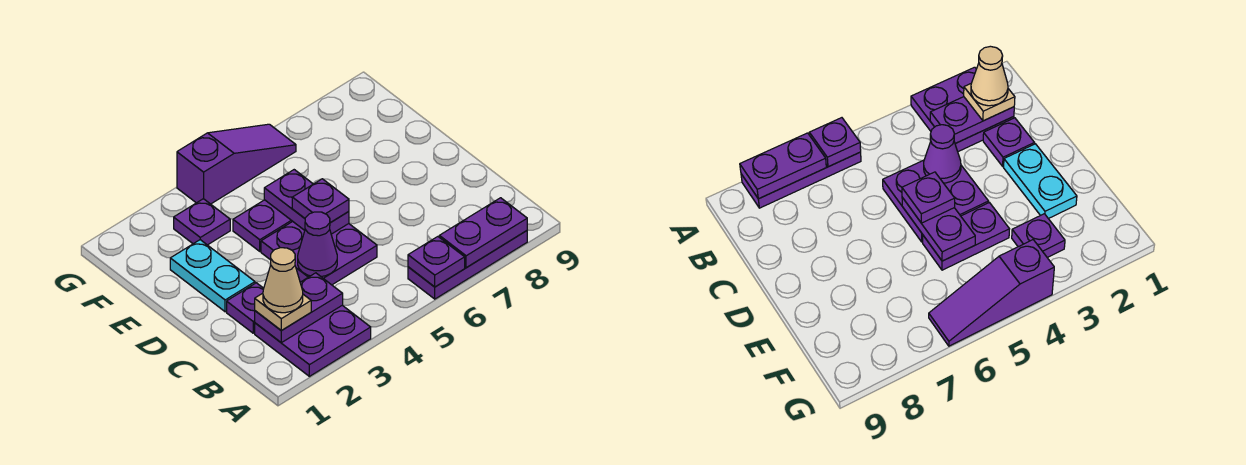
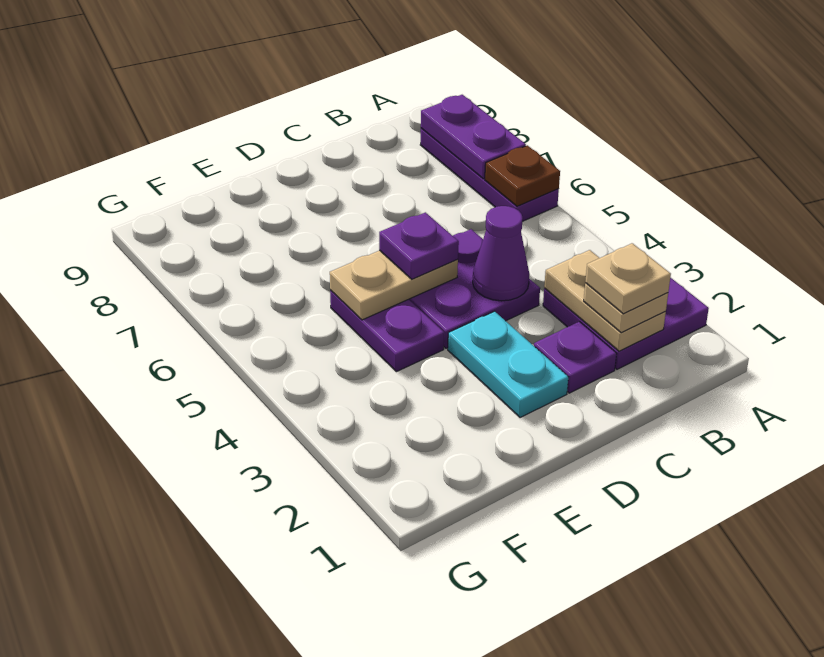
purple 1x1 plate [408,237,465,287] -> brown 1x1 plate [485,145,560,206]
purple 1x2 plate [255,273,343,343] -> tan 1x2 plate [544,250,666,351]
tan 1x1 cone [263,248,303,313] -> tan 1x1 plate [585,243,671,314]
cyan 1x2 plate [170,240,255,312] -> cyan 1x2 plate turned to [448,311,568,418]
purple 1x2 plate [264,170,349,234] -> tan 1x2 plate [330,250,458,320]
purple 1x1 plate [174,199,230,245] -> none
purple 1x3 slope [177,124,296,204] -> none

